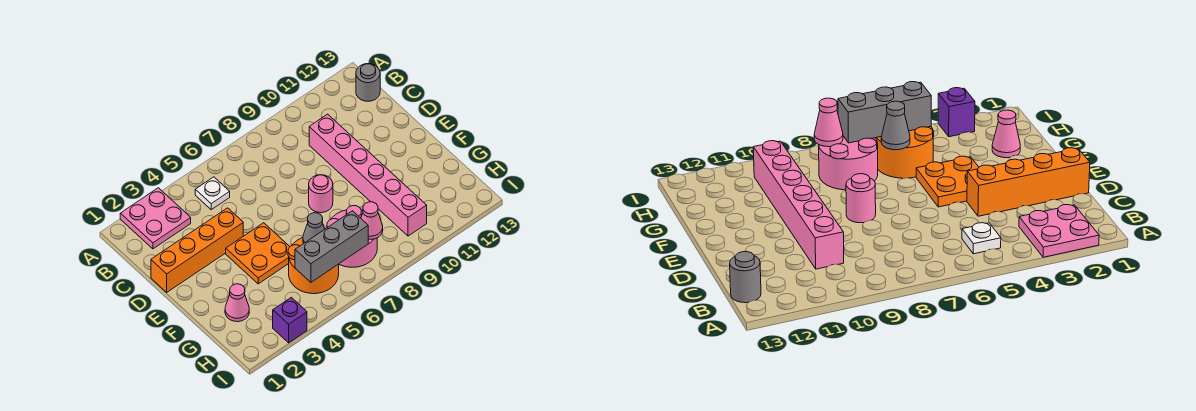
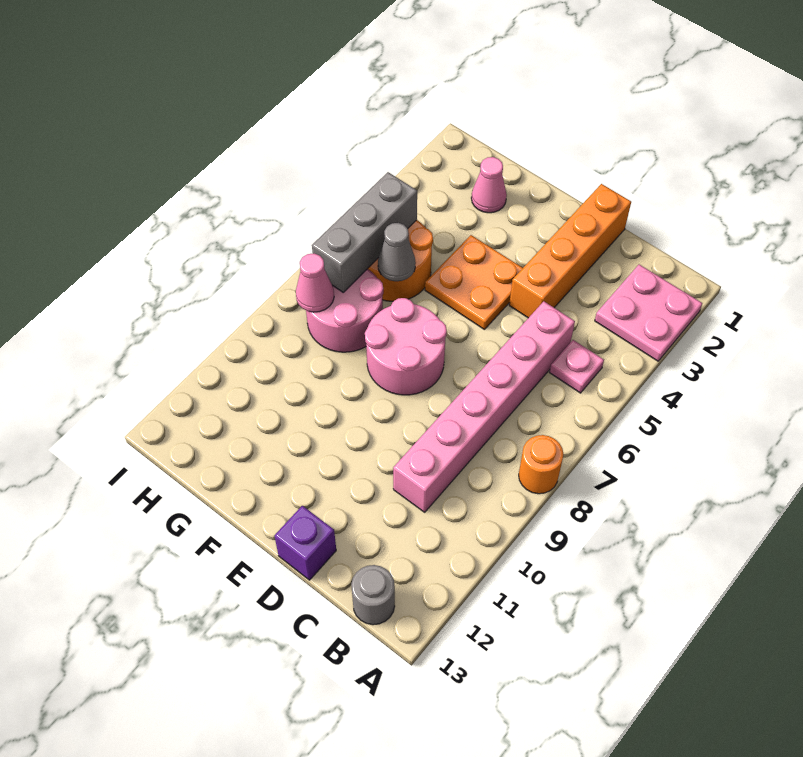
none -> orange 1x1 round brick [519,435,563,494]
white 1x1 plate [195,177,230,210] -> pink 1x1 plate [550,340,604,393]
pink 1x6 brick [309,114,427,236] -> pink 1x6 brick turned to [393,301,575,512]
pink 1x1 round brick [309,175,333,213] -> pink 2x2 round brick [365,298,447,395]
purple 1x1 brick [273,297,307,343] -> purple 1x1 brick moved to [274,506,336,580]

